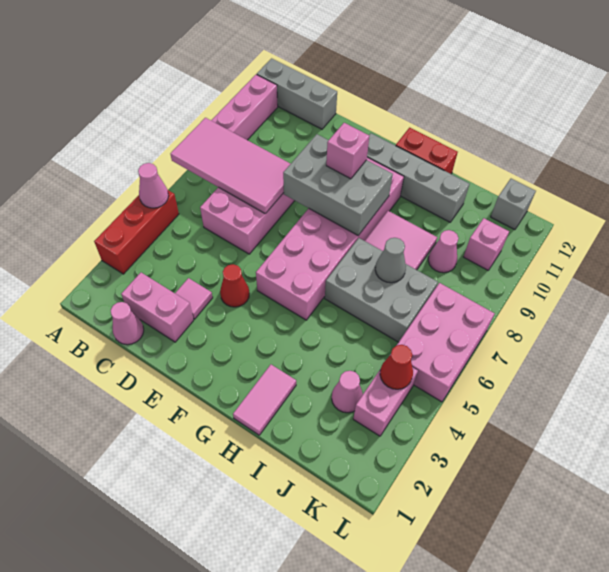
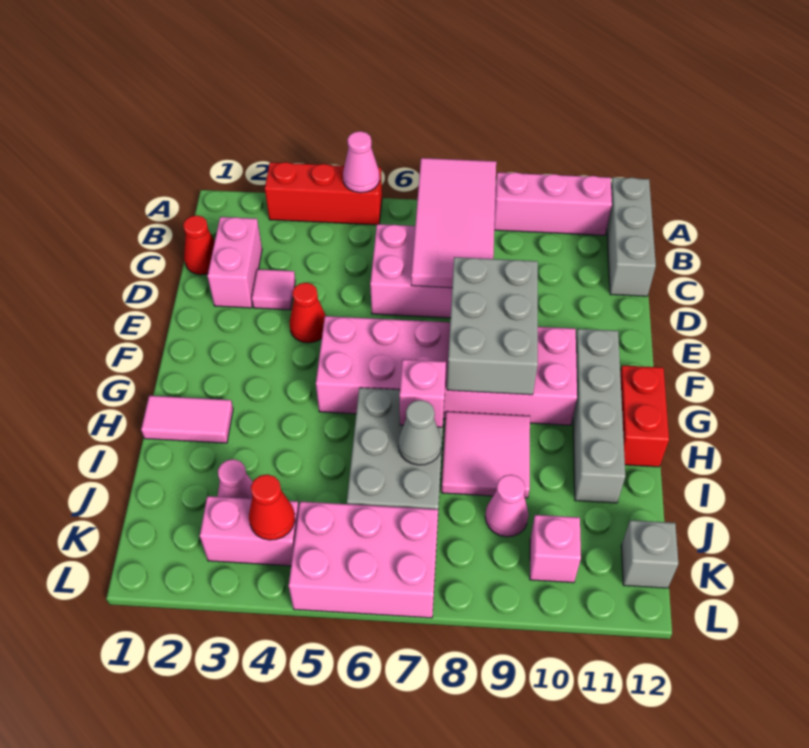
pink 1x1 cone [111,302,144,345] -> red 1x1 cone [183,215,215,275]
pink 1x1 brick [326,123,369,179] -> pink 1x1 brick moved to [400,359,446,427]

